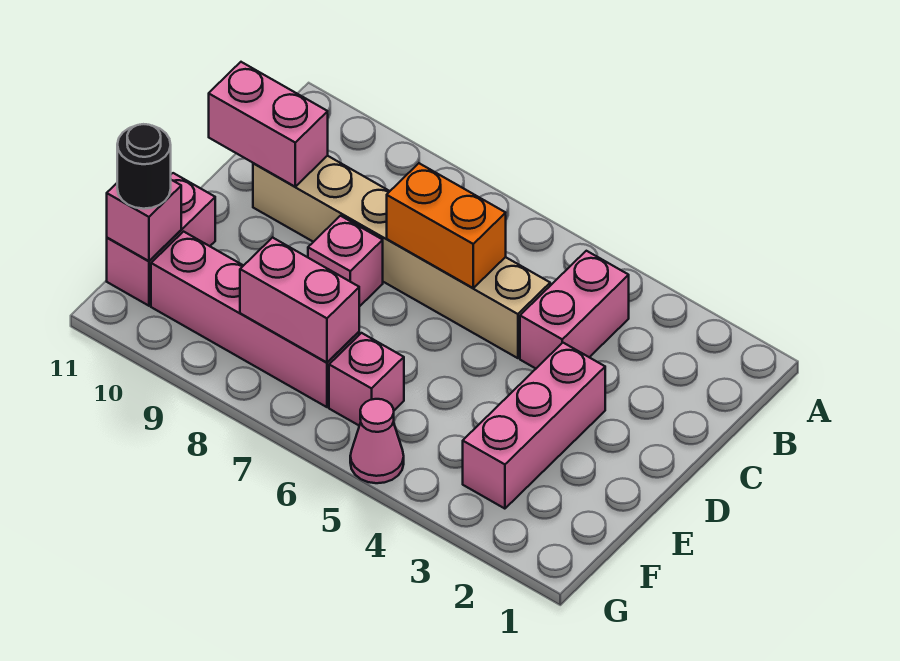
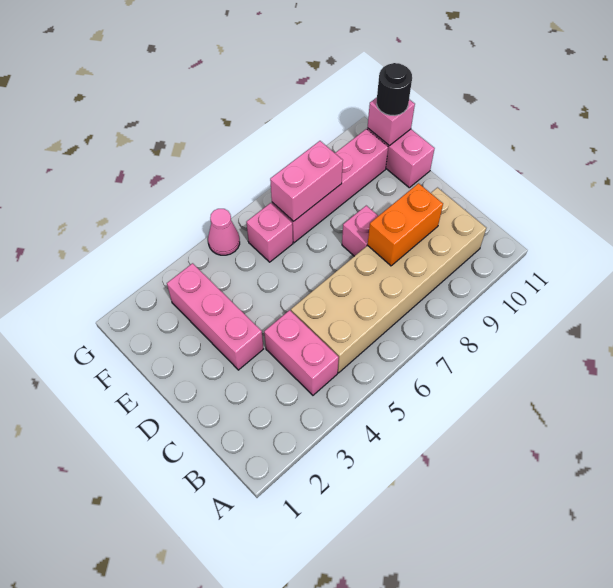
tan 1x6 brick [253,156,550,358] -> tan 2x6 brick [291,188,486,373]
orange 1x2 brick [387,163,506,288] -> orange 1x2 brick moved to [368,183,443,266]
pink 1x2 brick [209,62,328,187] -> none

